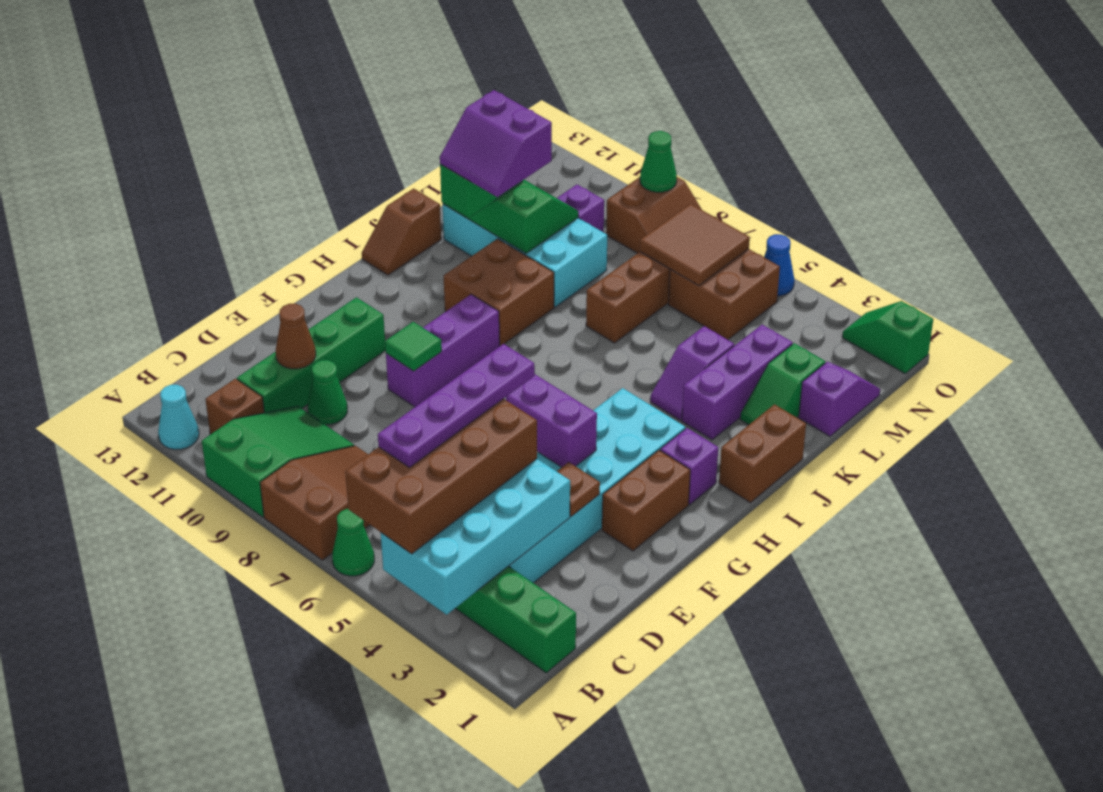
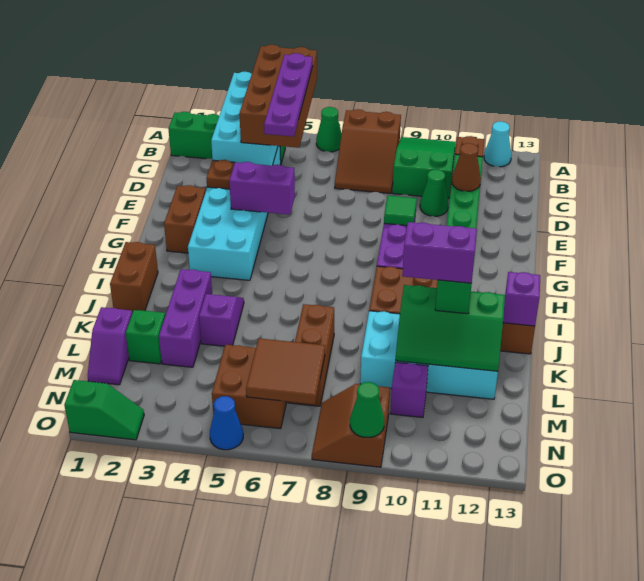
green 2x3 slope [202,406,354,517] -> green 2x3 slope turned to [392,137,456,199]
purple 1x1 brick [660,428,718,504] -> purple 1x1 brick moved to [503,272,540,326]

